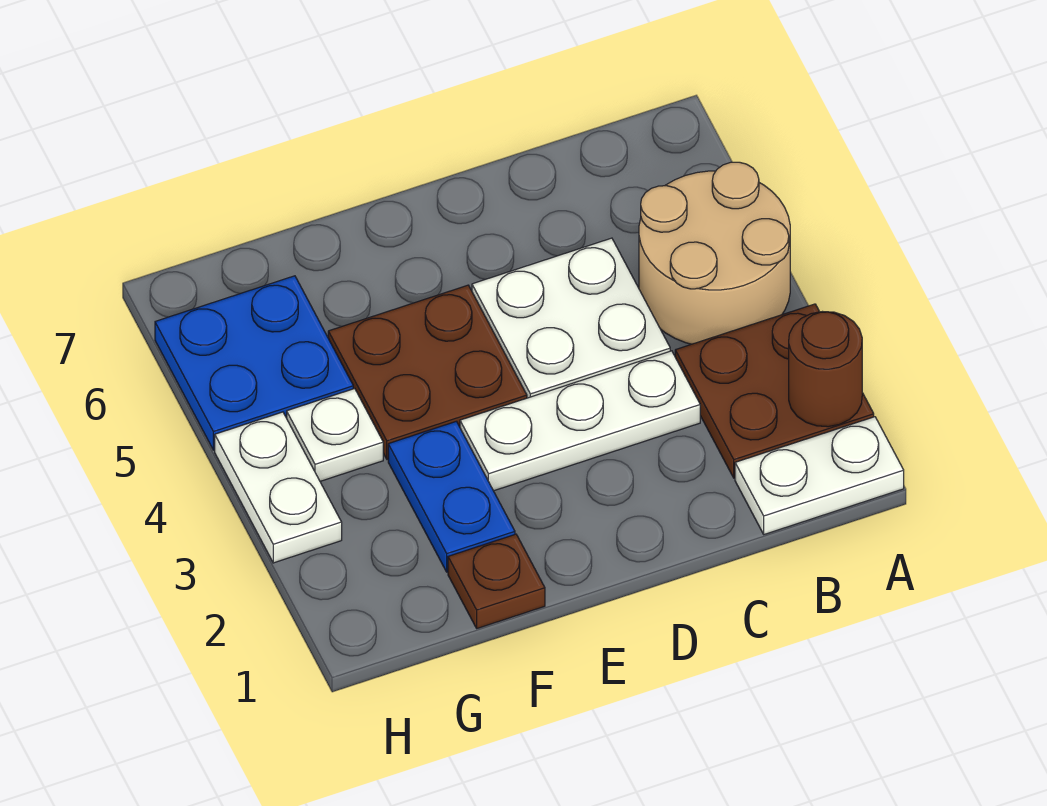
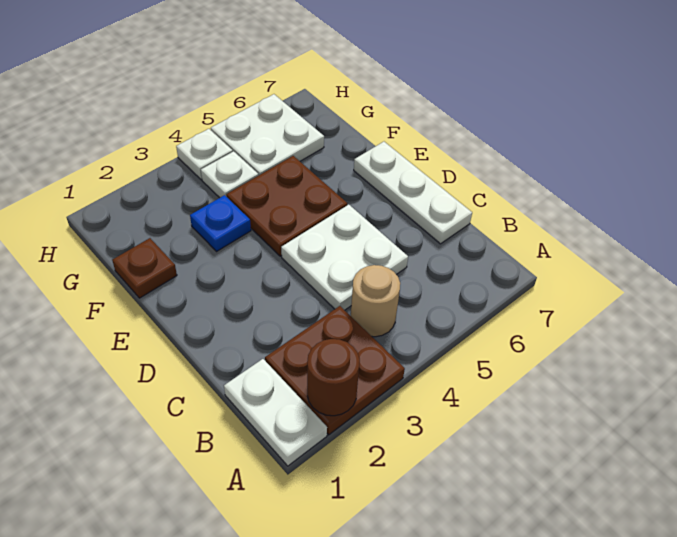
tan 2x2 round brick [639,162,790,344] -> tan 1x1 round brick [351,265,400,337]
white 1x3 plate [460,351,700,491] -> white 1x3 plate moved to [354,142,472,244]
blue 1x2 plate [388,422,515,572] -> blue 1x1 plate [190,195,251,251]
blue 2x2 plate [155,276,353,450] -> white 2x2 plate [211,94,324,175]
white 1x2 plate [215,412,342,563] -> white 1x1 plate [176,129,233,180]

